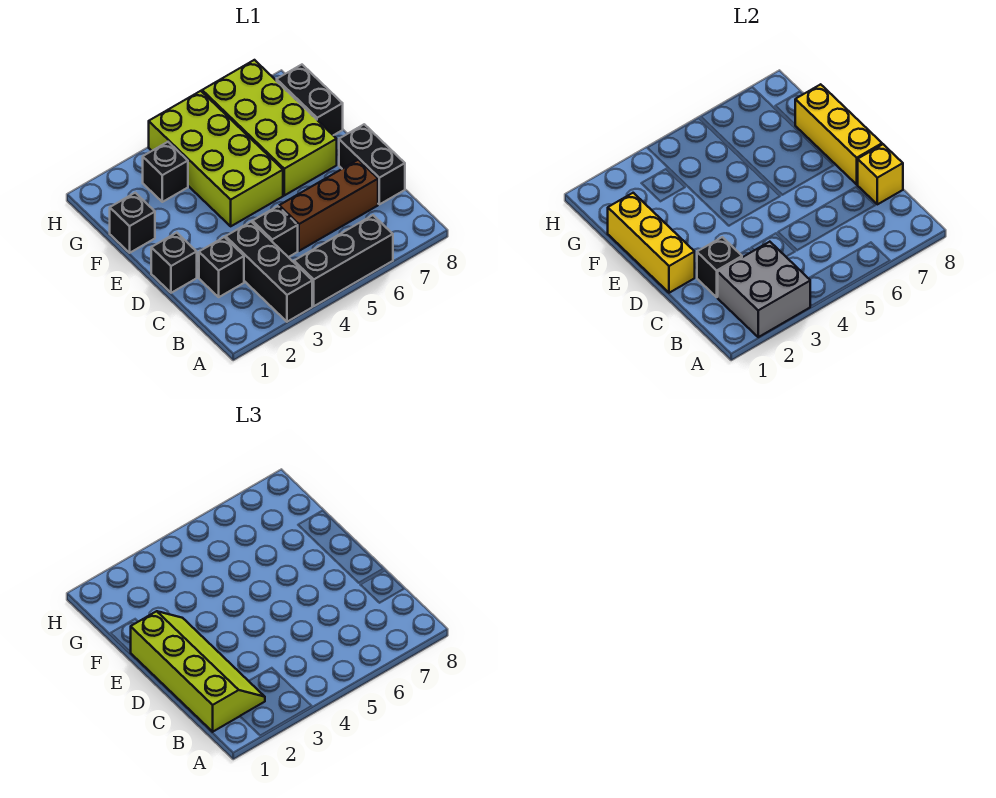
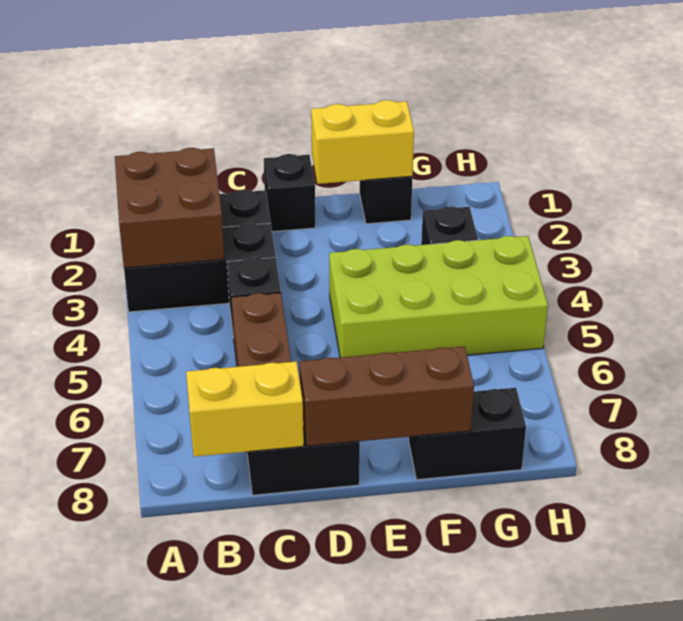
grey 2x2 brick [718,242,810,337] -> brown 2x2 brick [115,148,224,268]
black 1x3 brick [294,215,393,306] -> none
lime 2x4 slope [131,611,265,732] -> none
black 1x1 brick [697,237,742,297] -> none
yellow 1x1 brick [857,144,903,204] -> yellow 1x2 brick [186,361,304,457]
yellow 1x3 brick [608,193,695,293] -> yellow 1x2 brick [311,100,414,184]
yellow 1x3 brick [795,84,882,184] -> brown 1x3 brick [300,346,474,446]
lime 2x4 brick [202,60,337,195] -> none

